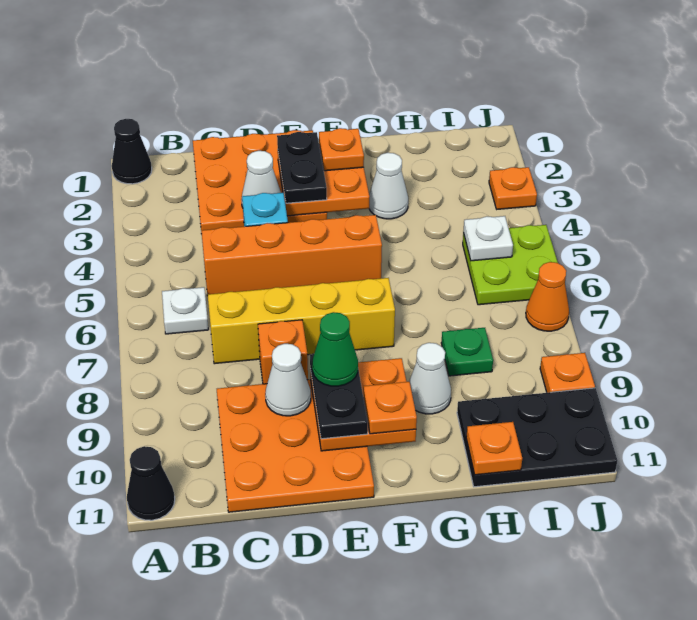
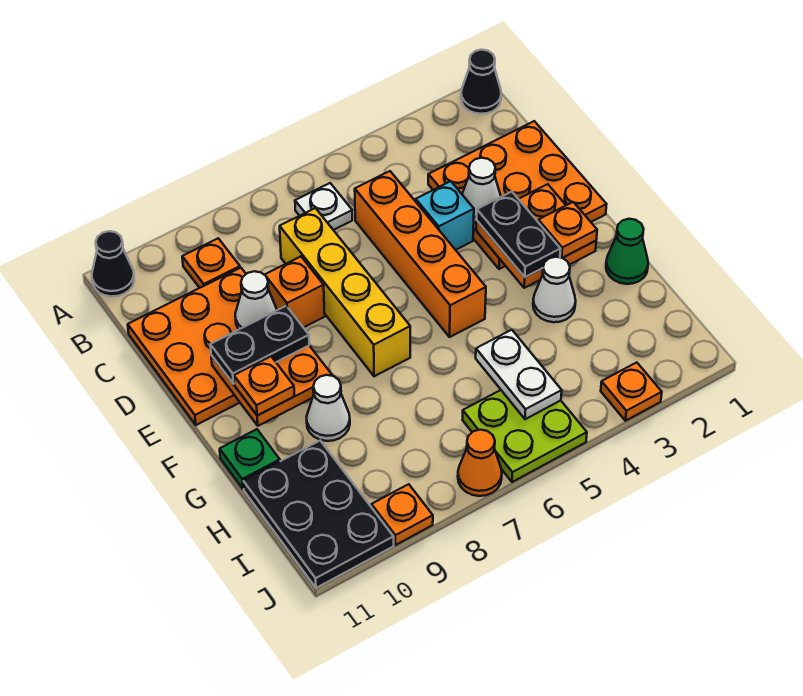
black 1x2 plate [277,132,327,203] -> black 1x2 plate turned to [477,192,560,277]
green 1x1 cone [312,312,358,386] -> green 1x1 cone moved to [606,219,648,284]
green 1x1 plate [441,328,493,376] -> green 1x1 plate moved to [220,429,280,489]
orange 1x1 plate [466,422,522,475] -> orange 1x1 plate moved to [182,238,240,288]
white 1x1 plate [463,216,513,261] -> white 1x2 plate [476,330,562,419]

